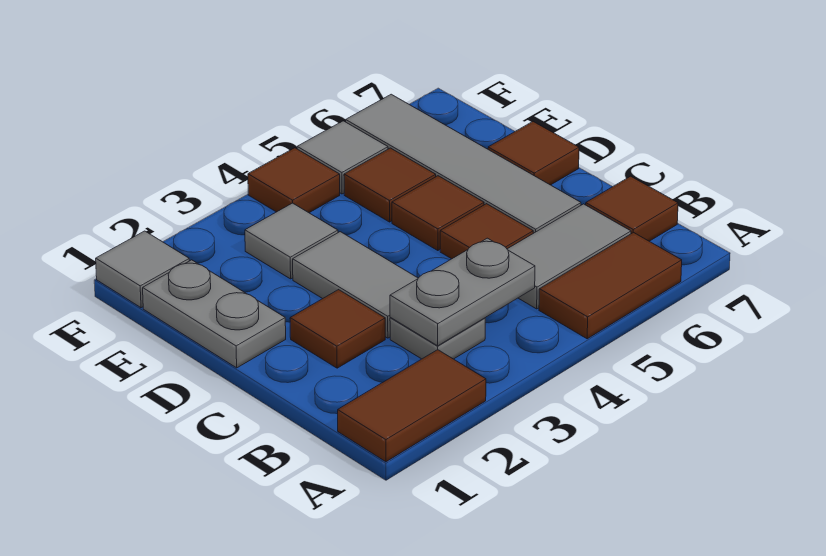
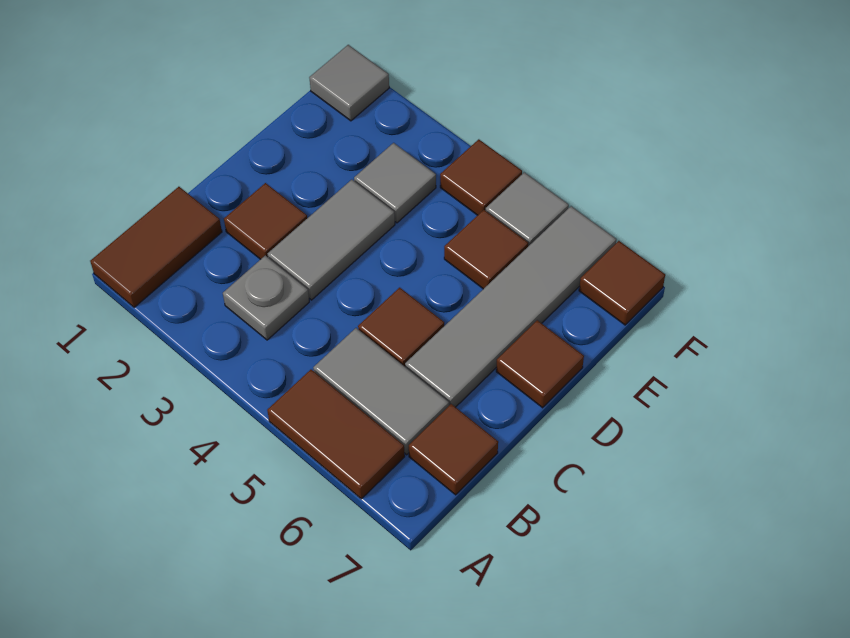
brown 1x2 tile [338,350,486,462] -> brown 1x2 tile turned to [90,187,222,308]
grey 1x2 plate [390,238,535,346] -> none
grey 1x2 plate [143,260,286,368] -> none
brown 1x1 tile [392,176,484,251] -> brown 1x1 tile moved to [579,241,665,325]

